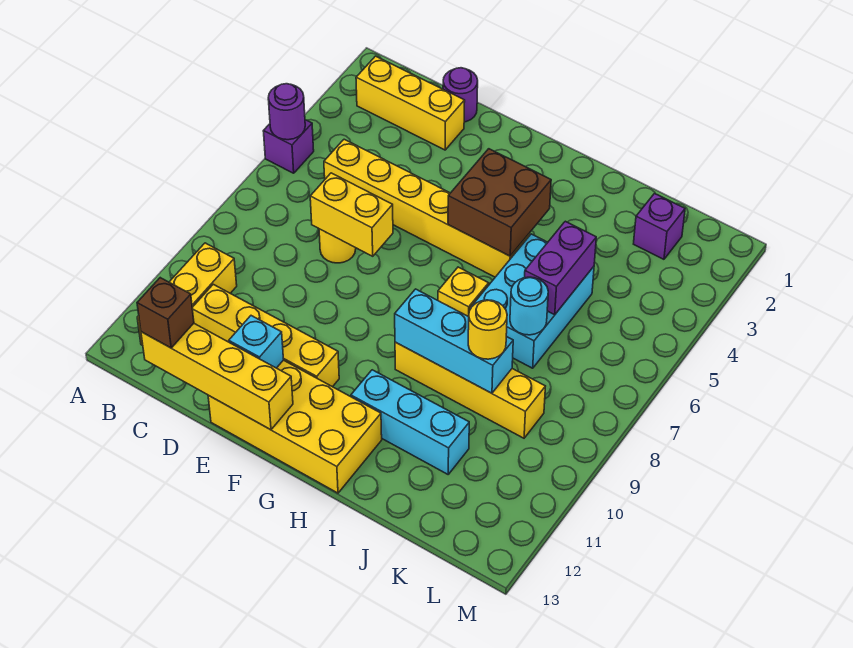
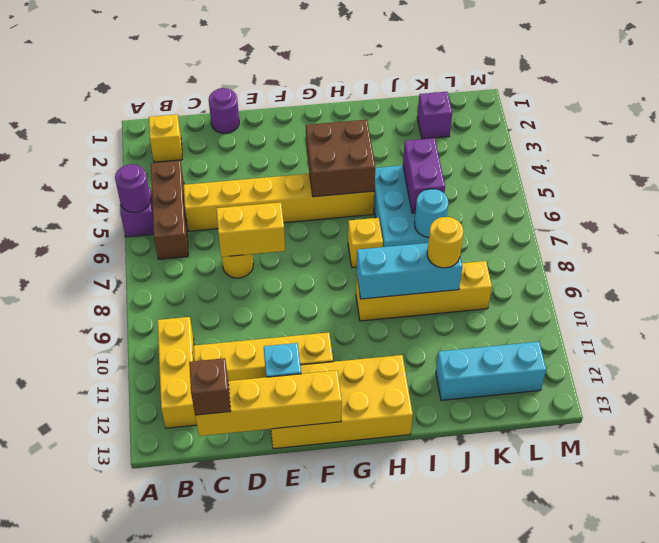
yellow 1x3 brick [356,56,465,150] -> yellow 1x1 brick [149,115,182,162]
none -> brown 1x3 brick [151,161,188,259]
cyan 1x3 brick [351,370,469,474] -> cyan 1x3 brick moved to [436,341,546,400]

